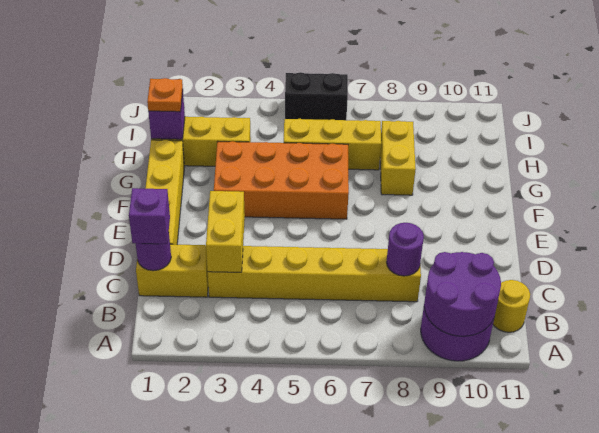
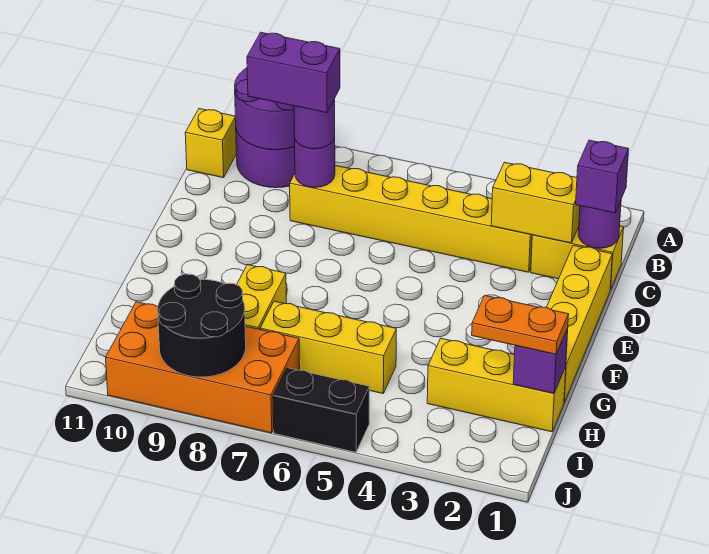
yellow 1x1 round brick [493,280,530,332] -> yellow 1x1 brick [185,109,236,178]
yellow 1x2 brick [206,191,245,272] -> yellow 1x2 brick turned to [491,162,580,243]
none -> purple 1x1 round brick [294,99,335,149]
none -> purple 1x2 brick [247,32,340,113]
orange 2x4 brick [214,141,349,219] -> orange 2x4 brick moved to [106,302,300,433]
orange 1x1 plate [147,78,183,112] -> orange 1x2 plate [472,296,569,354]
none -> black 2x2 round brick [158,274,246,377]

